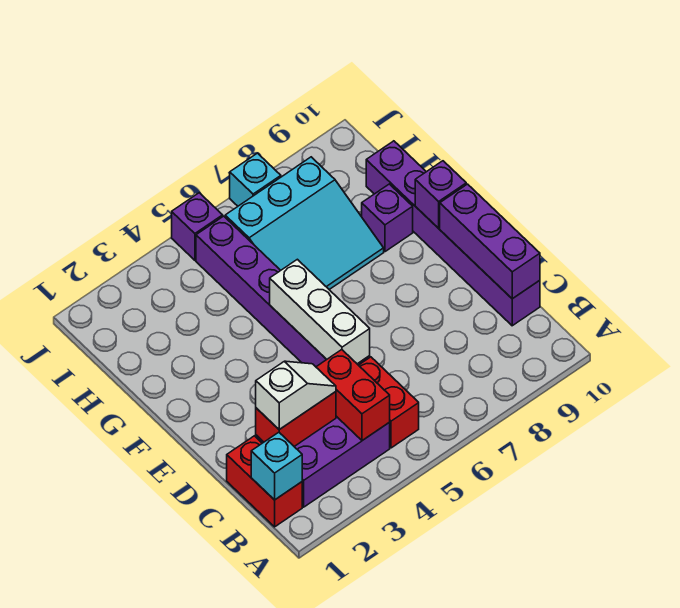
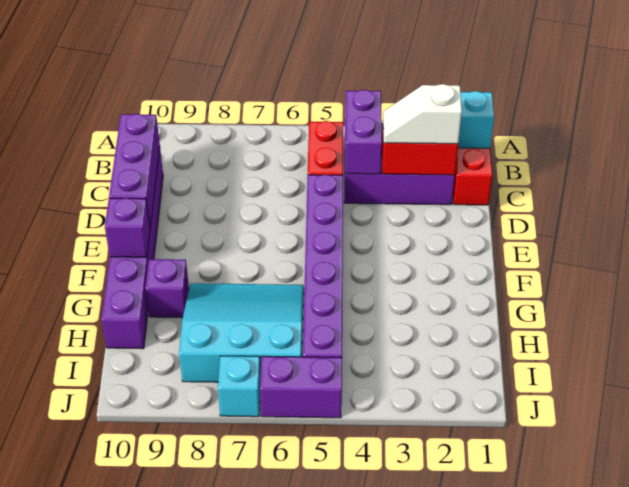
red 1x2 brick [316,350,390,441] -> purple 1x2 brick [345,90,382,174]
white 1x3 brick [270,259,370,364] -> none
purple 1x1 brick [172,193,223,260] -> purple 1x2 brick [260,356,342,418]

